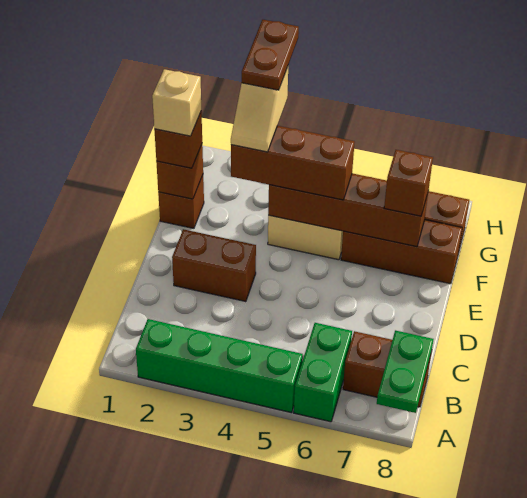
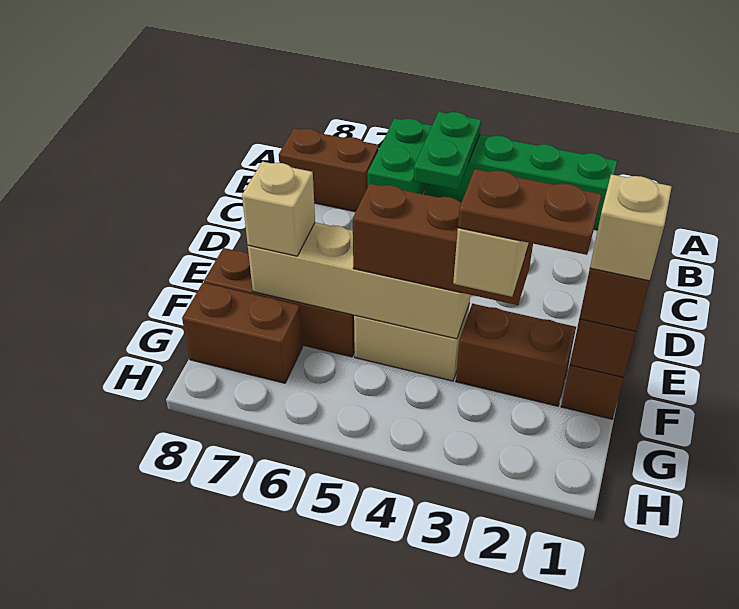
green 1x2 plate [377,330,433,413] -> green 1x2 plate moved to [413,112,481,190]
brown 1x2 brick [172,229,256,302] -> brown 1x2 brick moved to [456,304,576,406]
brown 1x4 brick [268,173,429,247] -> tan 1x4 brick [248,223,470,339]
brown 1x1 brick [384,150,433,216] -> tan 1x1 brick [242,162,315,256]
brown 1x2 plate [242,20,299,90] -> brown 1x2 plate turned to [458,169,602,255]

